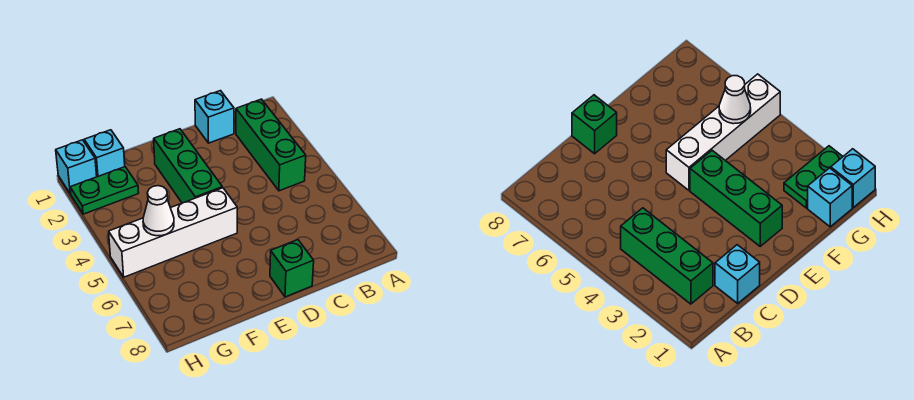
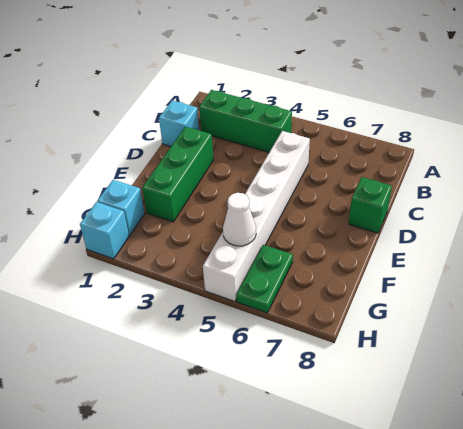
green 1x3 brick [154,129,222,203] -> green 1x3 brick turned to [142,127,213,222]
white 1x4 brick [109,188,237,277] -> white 1x6 brick [203,131,310,301]
green 1x2 plate [70,167,139,214] -> green 1x2 plate moved to [236,245,293,313]

